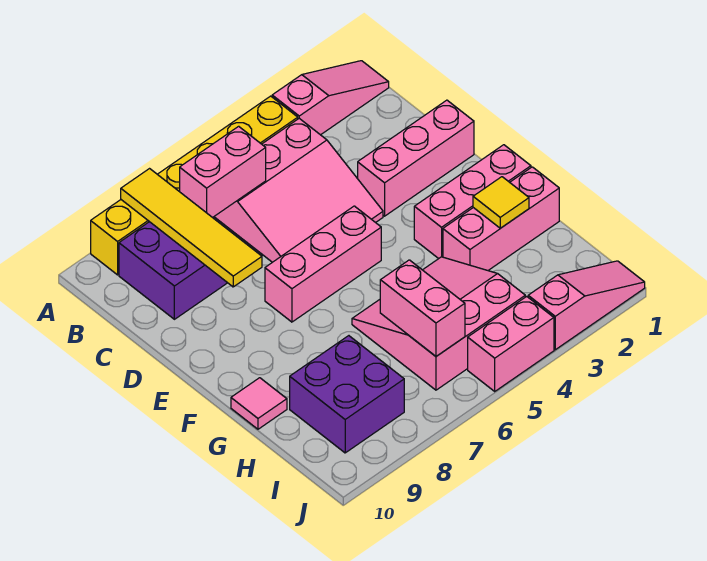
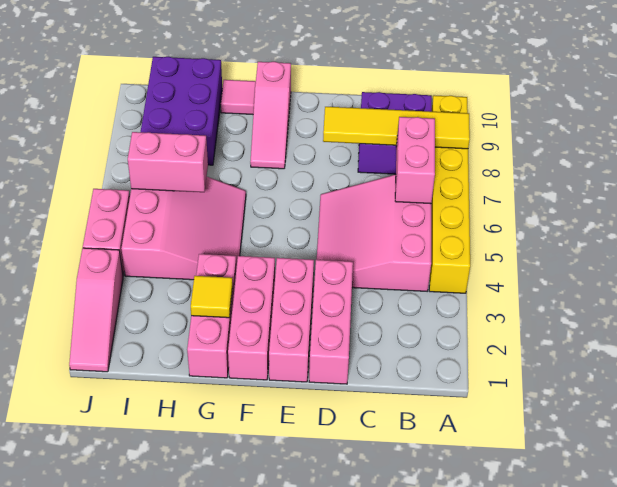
pink 1x3 slope [272,61,389,135] -> pink 1x3 slope moved to [250,62,291,169]
pink 1x3 brick [265,206,381,322] -> pink 1x3 brick moved to [269,258,314,382]
purple 2x2 brick [290,336,404,453] -> purple 2x3 brick [141,57,222,165]

